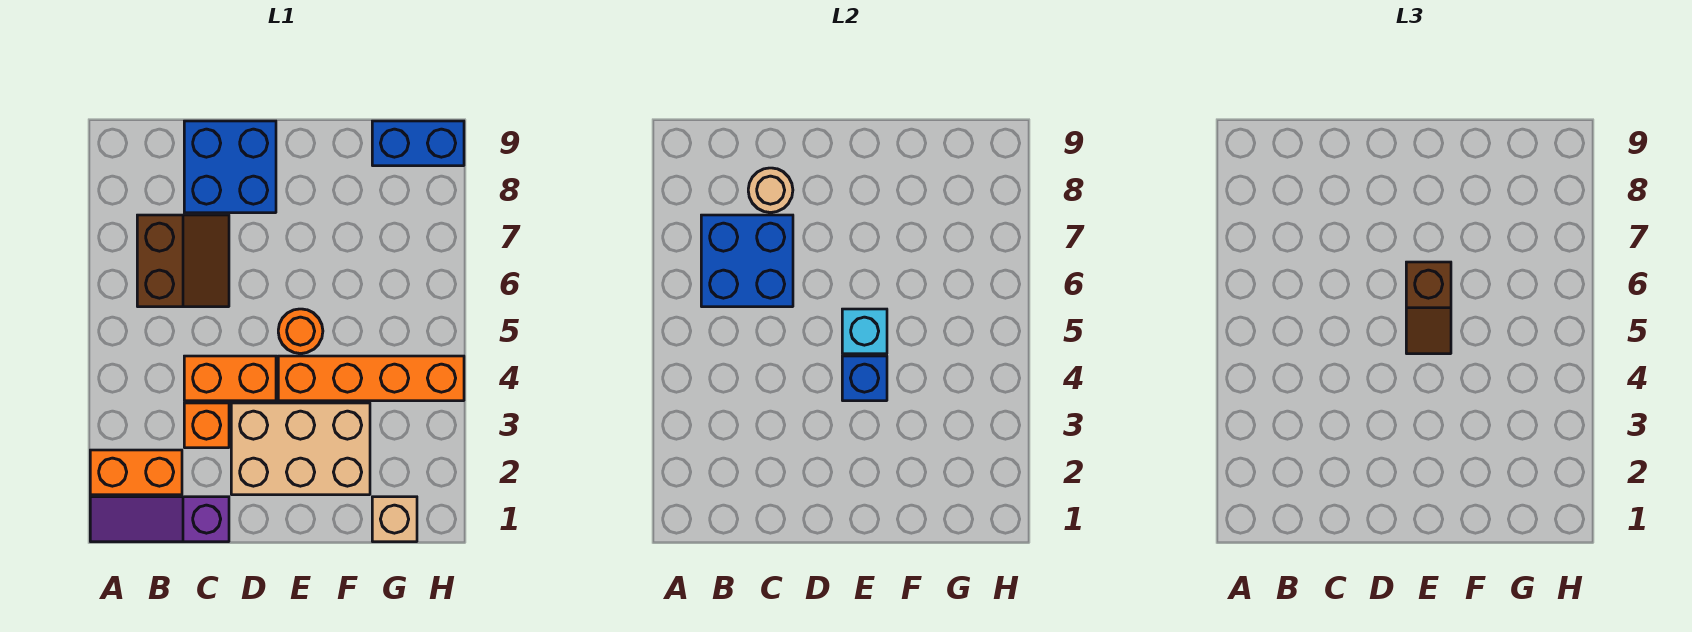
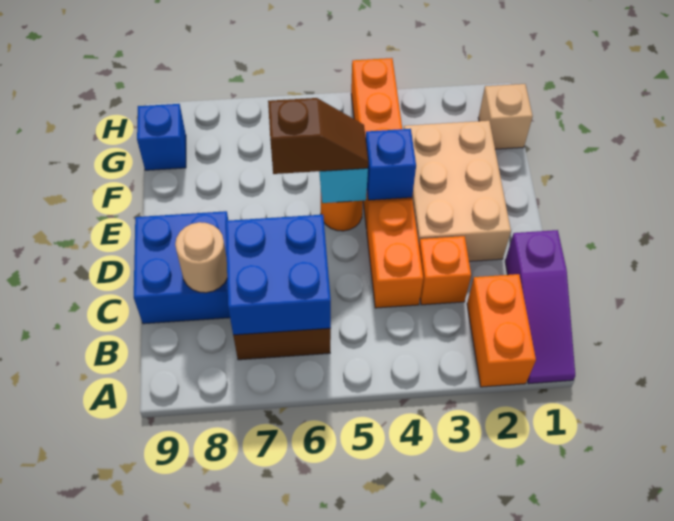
blue 1x2 brick [372,121,464,166] -> blue 1x1 brick [137,104,186,170]

